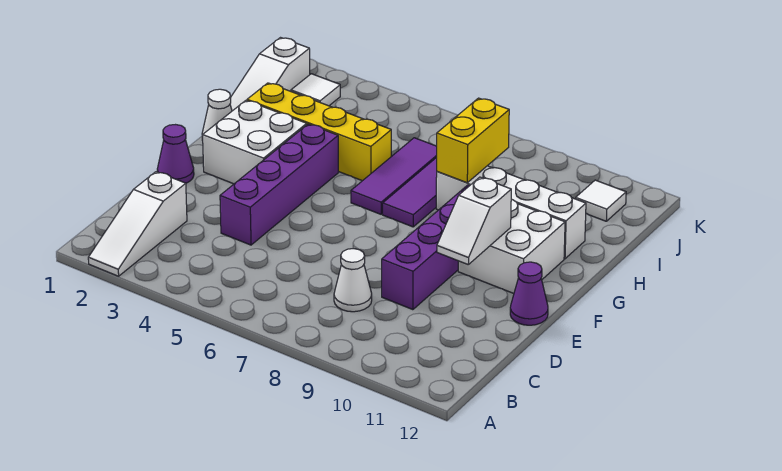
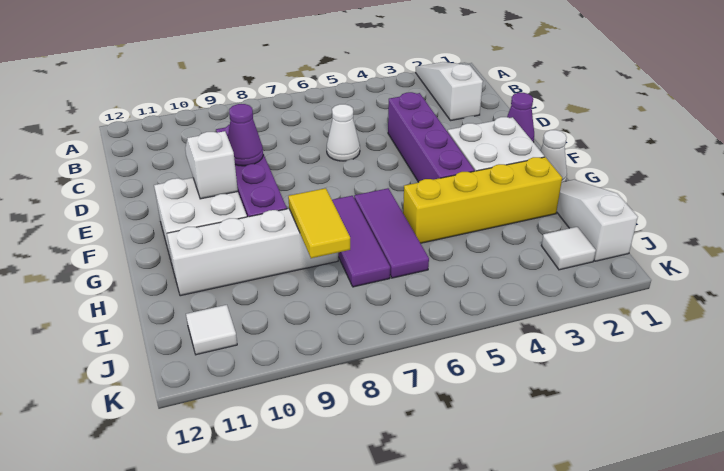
white 1x1 cone [334,249,372,312] -> white 1x1 cone moved to [327,104,360,161]
purple 1x1 cone [510,262,548,325] -> purple 1x1 cone moved to [228,104,263,166]
yellow 1x2 brick [437,98,509,183] -> yellow 1x2 tile [288,188,350,258]

